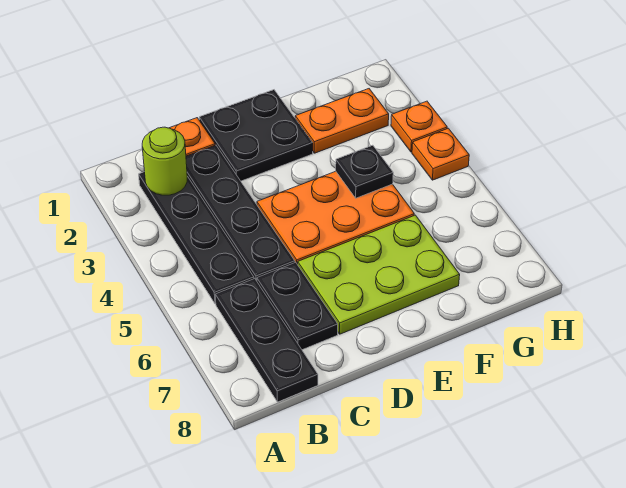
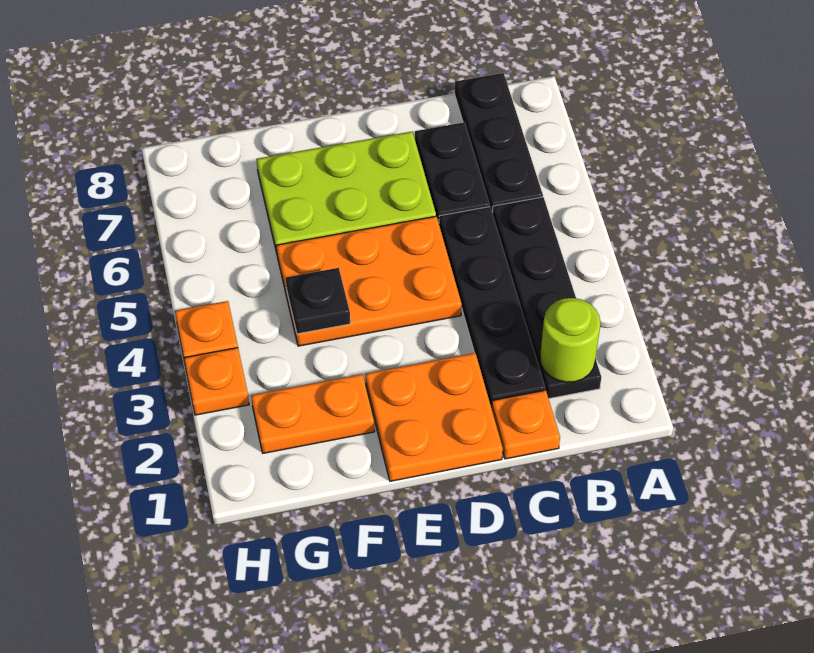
black 2x2 plate [199,90,313,181] -> orange 2x2 plate [365,353,503,481]

